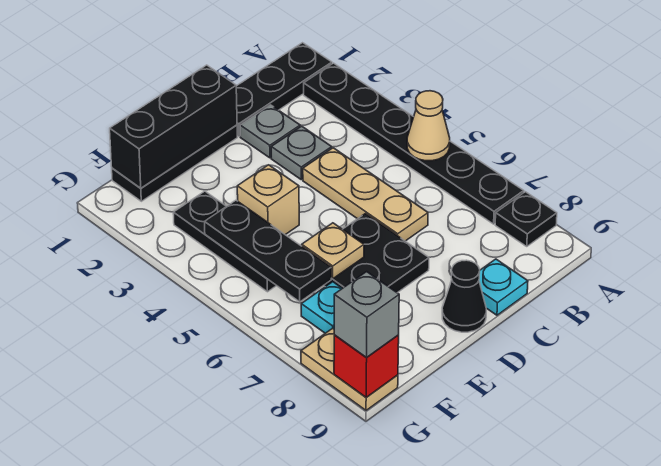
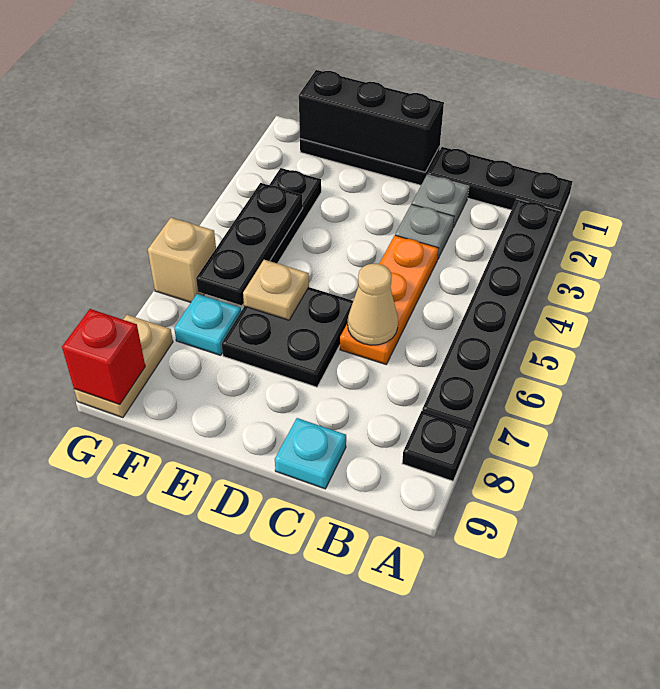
tan 1x1 cone [407,91,450,161] -> tan 1x1 cone moved to [348,264,398,345]
tan 1x3 plate [303,148,428,241] -> orange 1x3 plate [340,235,438,364]
black 1x1 cone [442,260,486,332] -> none
tan 1x1 brick [237,165,299,235] -> tan 1x1 brick moved to [148,218,216,302]
grey 1x1 brick [334,272,399,357] -> none

